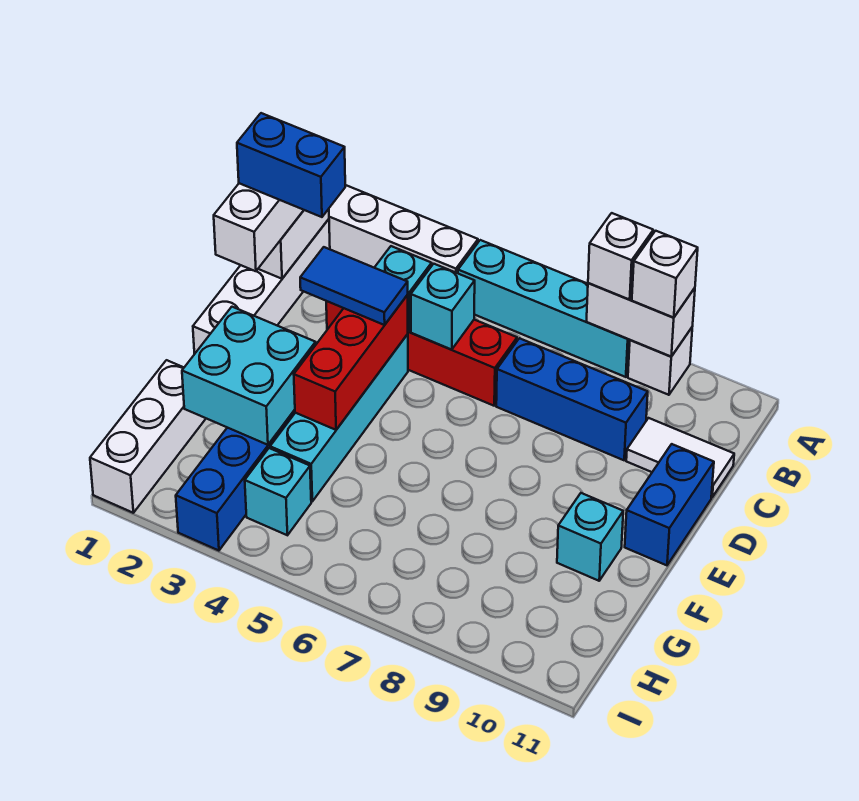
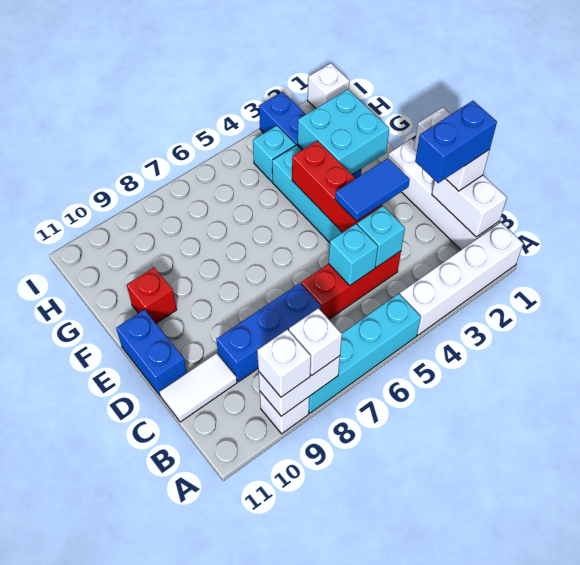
red 1x4 brick [326,301,517,406] -> red 1x3 brick [301,251,401,319]
cyan 1x1 brick [557,493,623,581] -> red 1x1 brick [127,267,177,323]
white 1x3 brick [90,360,206,513] -> white 1x1 brick [308,63,349,108]

